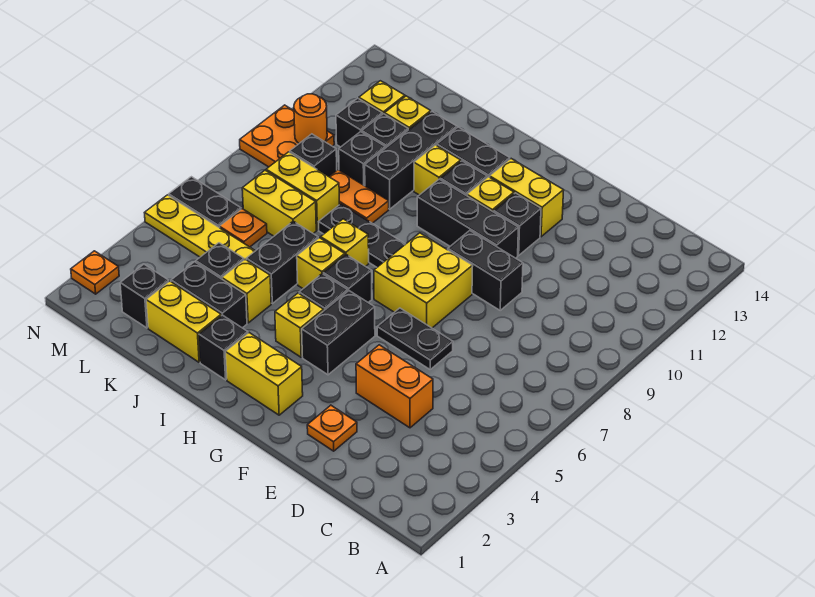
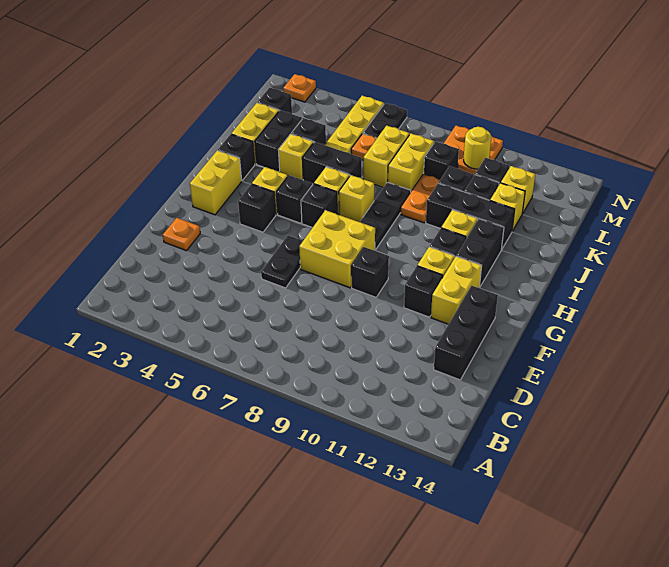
orange 1x2 brick [356,345,433,428] -> none
black 1x2 brick [448,231,523,310] -> black 1x1 brick [351,247,389,297]
black 1x3 brick [417,179,518,258] -> black 1x3 brick moved to [434,286,498,380]
black 1x2 brick [302,291,375,375] -> black 1x1 brick [238,184,276,232]
orange 1x1 round brick [294,94,327,143] -> yellow 1x1 round brick [464,127,491,169]

